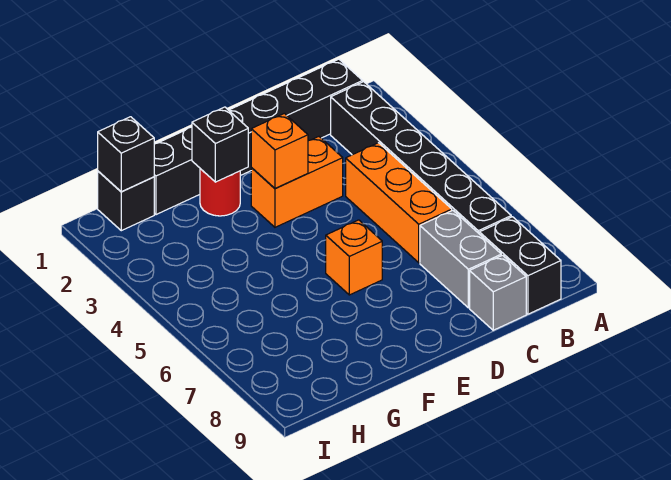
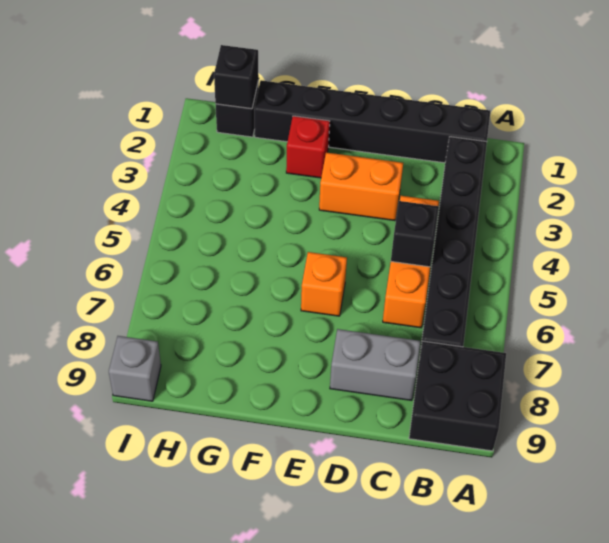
black 1x2 brick [479,217,561,314] -> black 2x2 brick [409,341,506,451]
grey 1x2 brick [420,210,501,308] -> grey 1x2 brick turned to [330,329,420,400]
grey 1x1 brick [470,255,526,330] -> grey 1x1 brick moved to [109,336,161,401]
orange 1x1 brick [251,113,308,189] -> none
red 1x1 round brick [200,169,240,216] -> red 1x1 brick [286,116,330,178]
black 1x1 brick [192,107,248,182] -> black 1x1 brick moved to [391,201,439,267]

